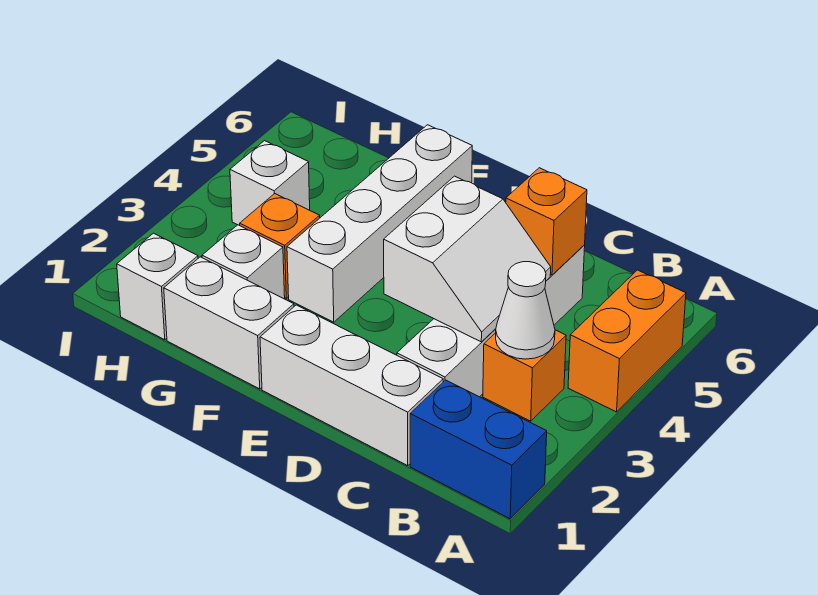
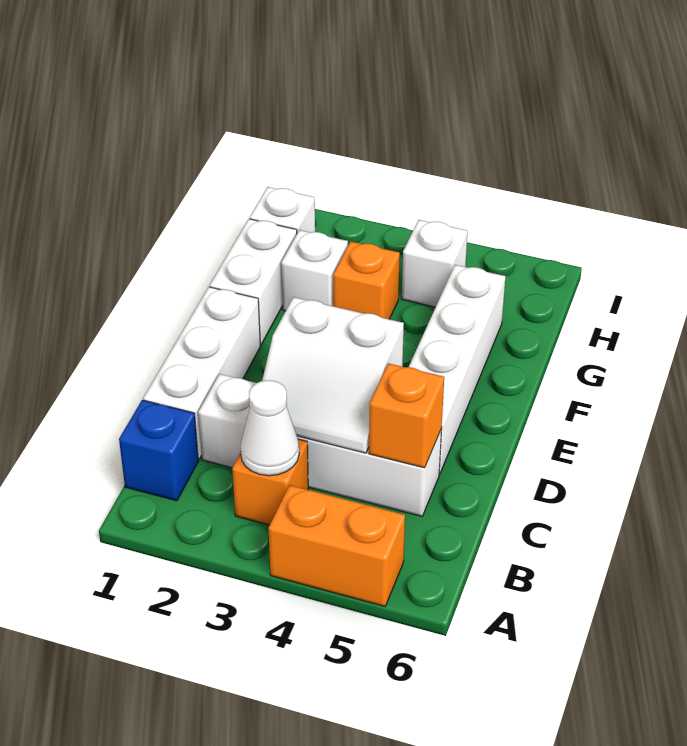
blue 1x2 brick [410,380,547,519] -> blue 1x1 brick [119,400,198,501]
white 1x4 brick [287,125,472,322] -> white 1x4 brick turned to [409,265,506,474]

